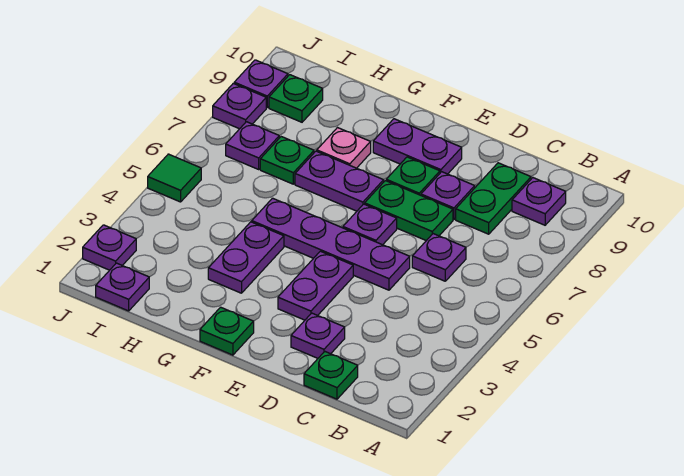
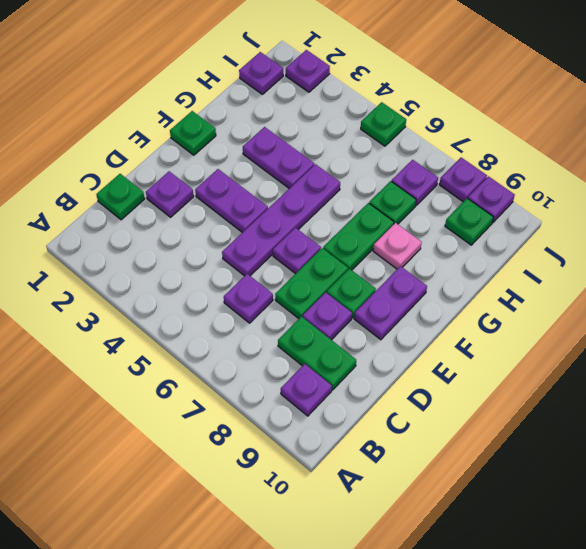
purple 1x2 plate [295,151,384,211] -> green 1x2 plate [323,203,394,270]
green 1x1 tile [148,154,201,202] -> green 1x1 plate [361,102,406,146]

